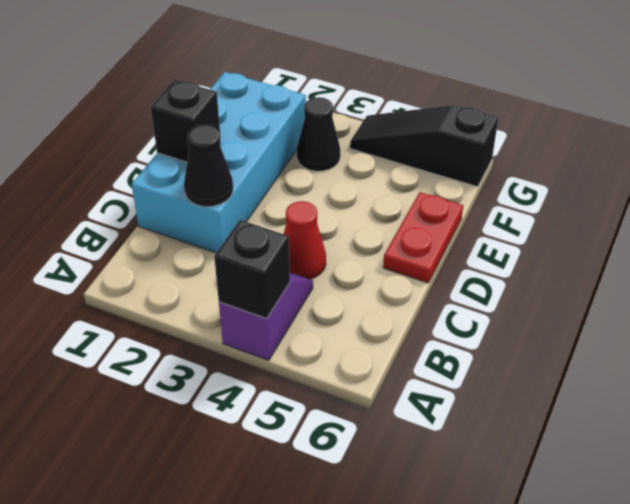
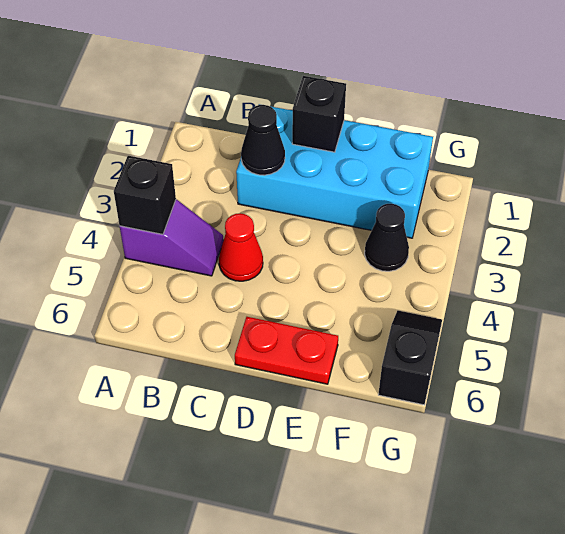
black 1x3 slope [350,105,498,187] -> black 1x2 slope [378,310,442,405]

